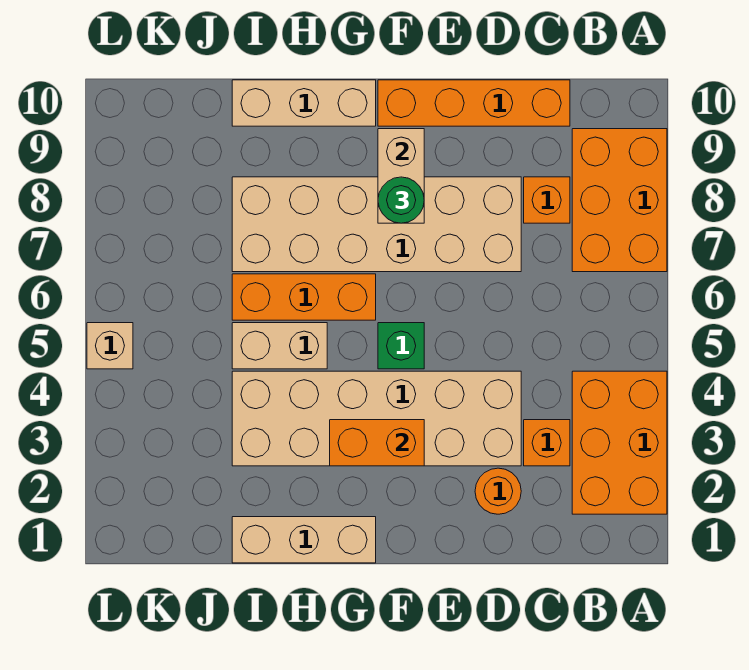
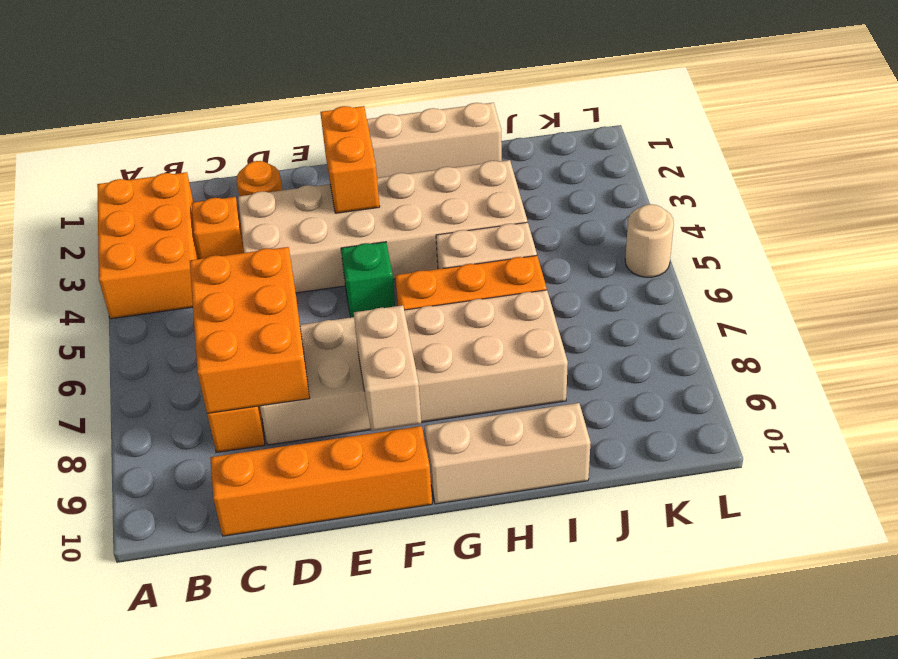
orange 2x3 brick [572,129,667,272] -> orange 2x3 brick moved to [190,247,310,413]
orange 1x2 brick [330,420,424,466] -> orange 1x2 brick turned to [320,106,380,213]
green 1x1 round brick [378,177,424,223] -> none
tan 1x1 brick [87,323,133,369] -> tan 1x1 round brick [625,204,674,277]

